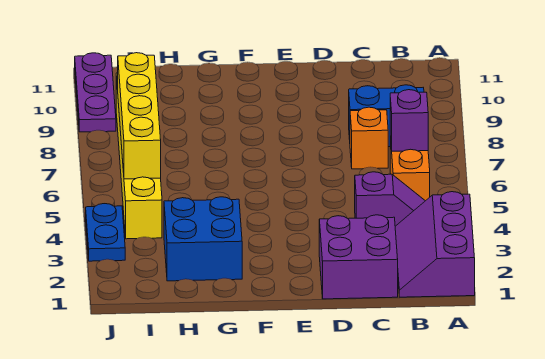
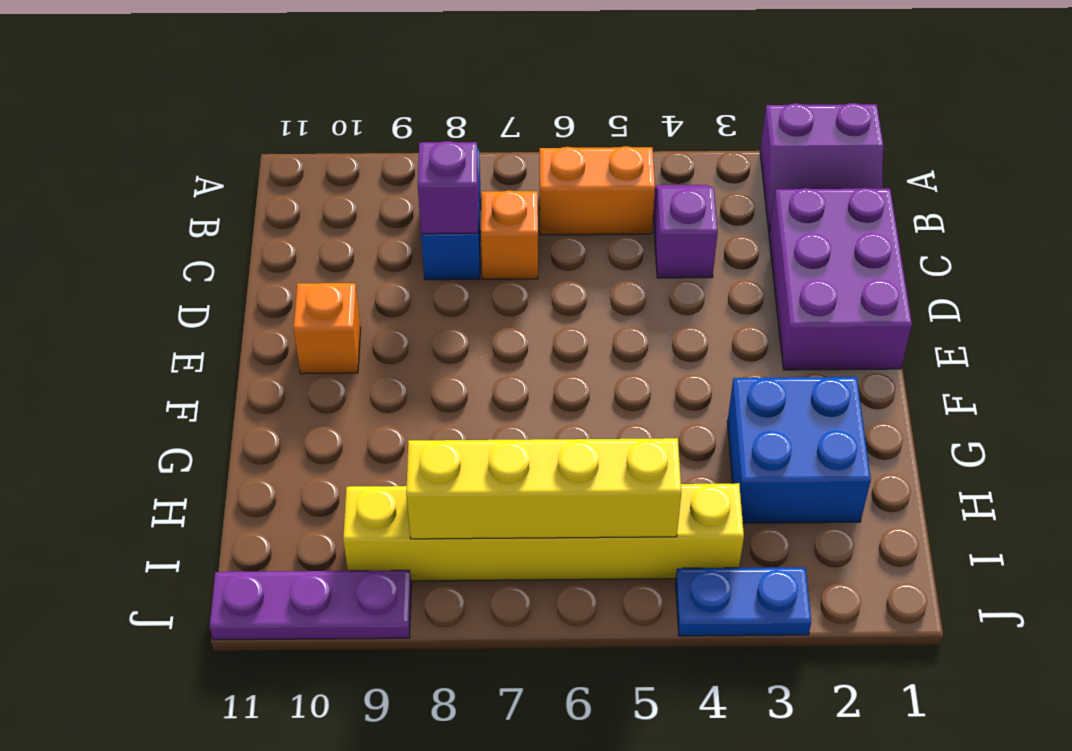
purple 2x3 slope [395,192,475,297] -> purple 2x2 slope [760,103,883,232]
purple 1x1 brick [390,90,428,151] -> purple 1x1 brick moved to [418,141,479,234]
purple 2x2 brick [319,215,398,299] -> purple 2x3 brick [769,188,912,370]
none -> orange 1x1 brick [293,283,361,374]

